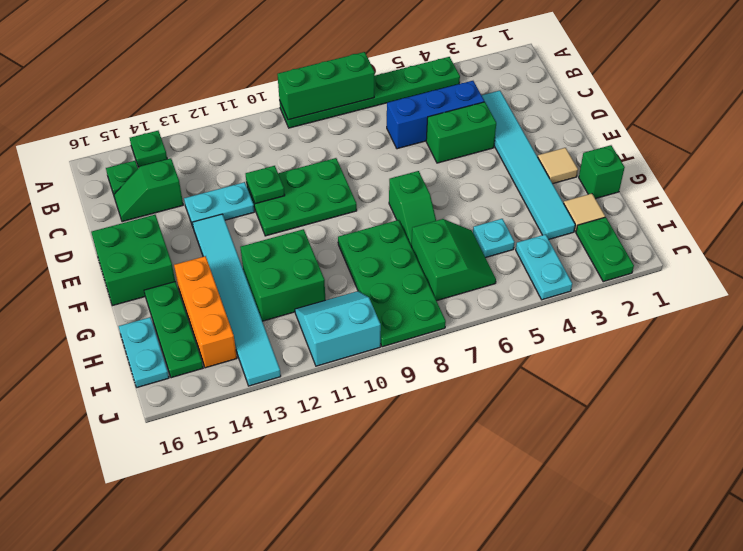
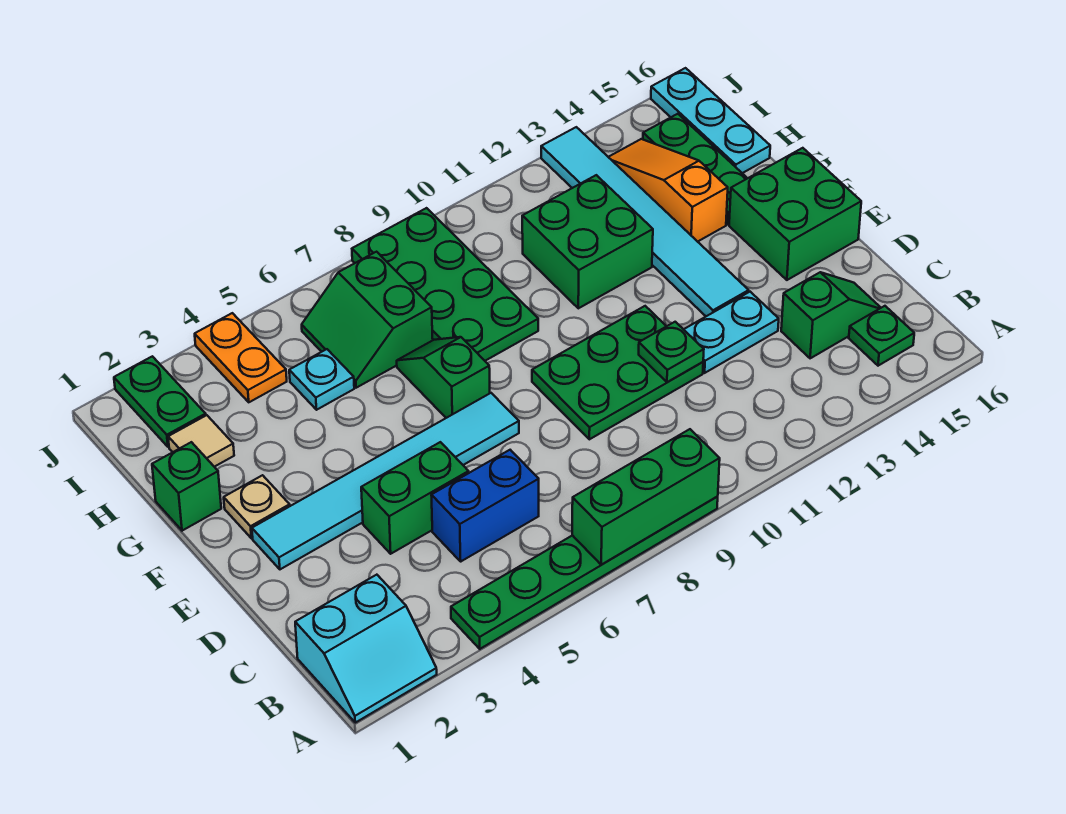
green 1x1 plate [130,131,167,167] -> none
cyan 1x6 tile [482,91,575,239] -> cyan 1x6 tile turned to [252,393,519,569]
blue 1x3 brick [387,81,484,149] -> blue 1x2 brick [431,450,539,561]
tan 1x1 tile [538,148,578,184] -> tan 1x1 plate [224,475,290,538]
orange 1x3 brick [174,256,237,368] -> orange 1x3 slope [609,139,728,242]
cyan 1x2 plate [119,317,169,387] -> cyan 1x3 plate [651,68,770,173]
cyan 1x2 plate [516,234,572,300] -> orange 1x2 plate [195,313,287,402]
cyan 2x2 slope [295,291,381,366] -> cyan 2x2 slope moved to [295,575,437,723]

